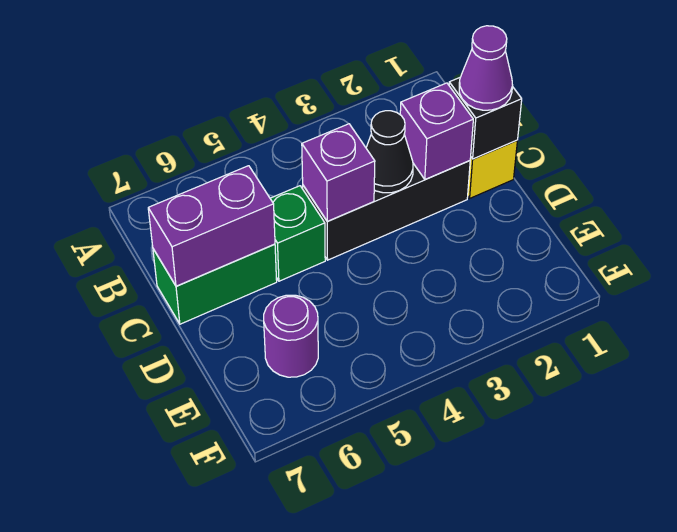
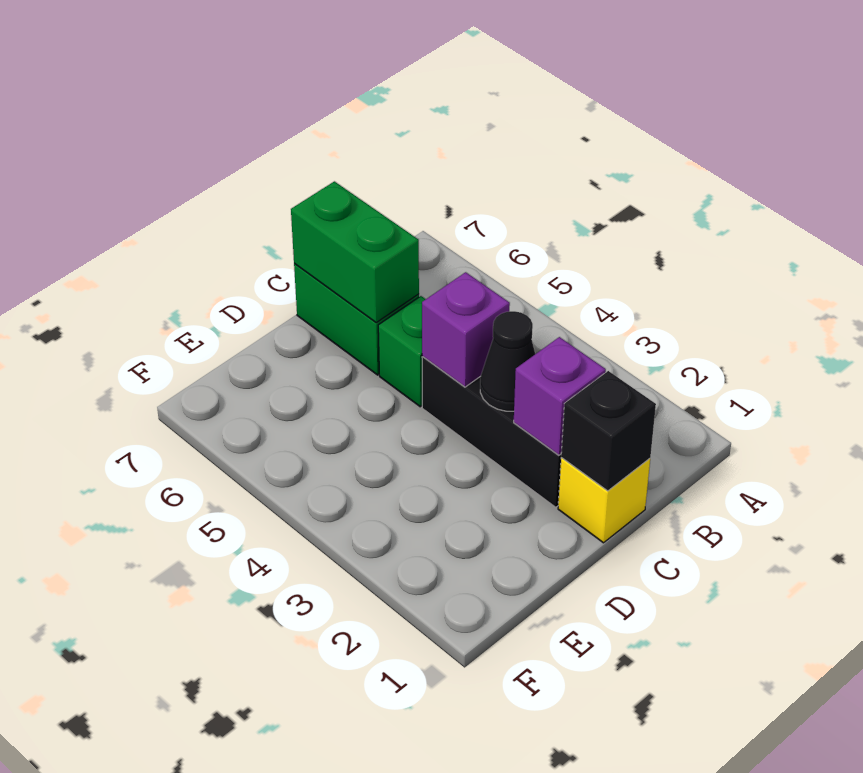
purple 1x1 cone [459,26,513,110] -> none
purple 1x2 brick [148,166,275,286] -> green 1x2 brick [291,181,419,322]
purple 1x1 round brick [264,295,318,377] -> none

